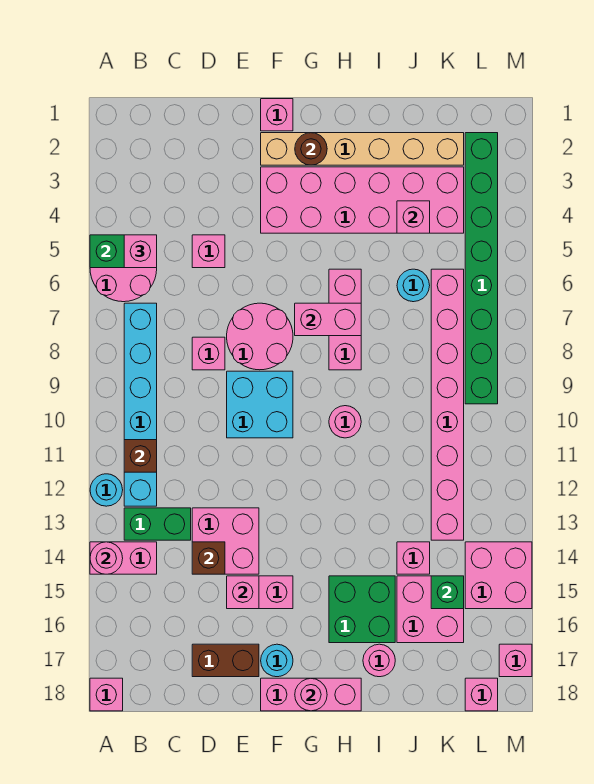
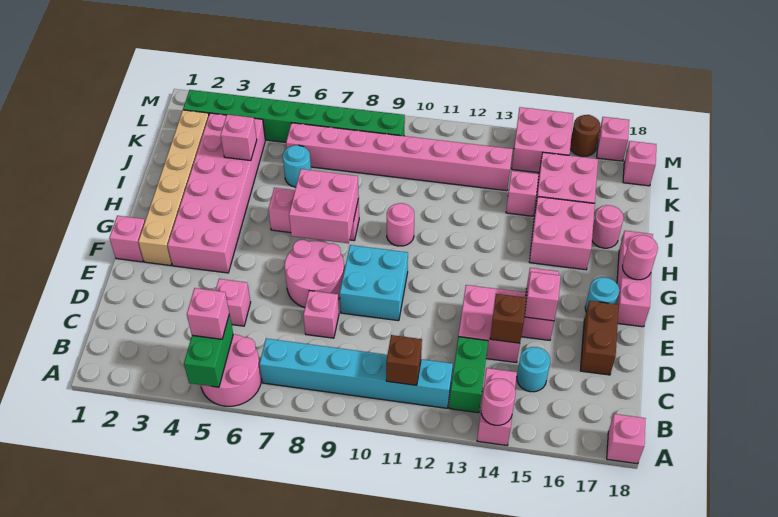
cyan 1x1 round brick [90,474,123,506] -> cyan 1x1 round brick moved to [517,347,550,392]
brown 1x1 round brick [295,133,327,165] -> brown 1x1 round brick moved to [570,115,601,156]
pink 1x2 brick [295,303,361,336] -> pink 2x2 brick [289,169,359,243]
green 2x2 brick [329,576,395,643] -> pink 2x2 brick [529,197,595,270]
green 1x1 brick [431,576,464,609] -> none

